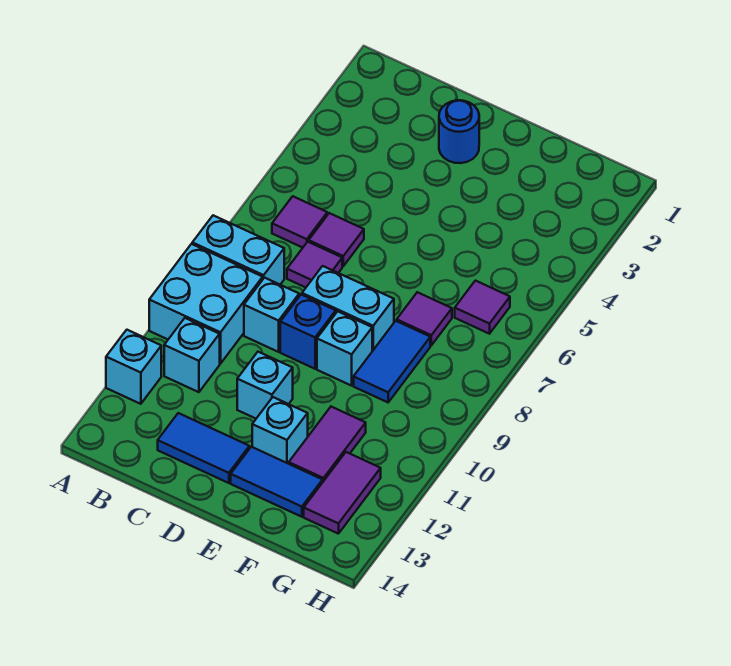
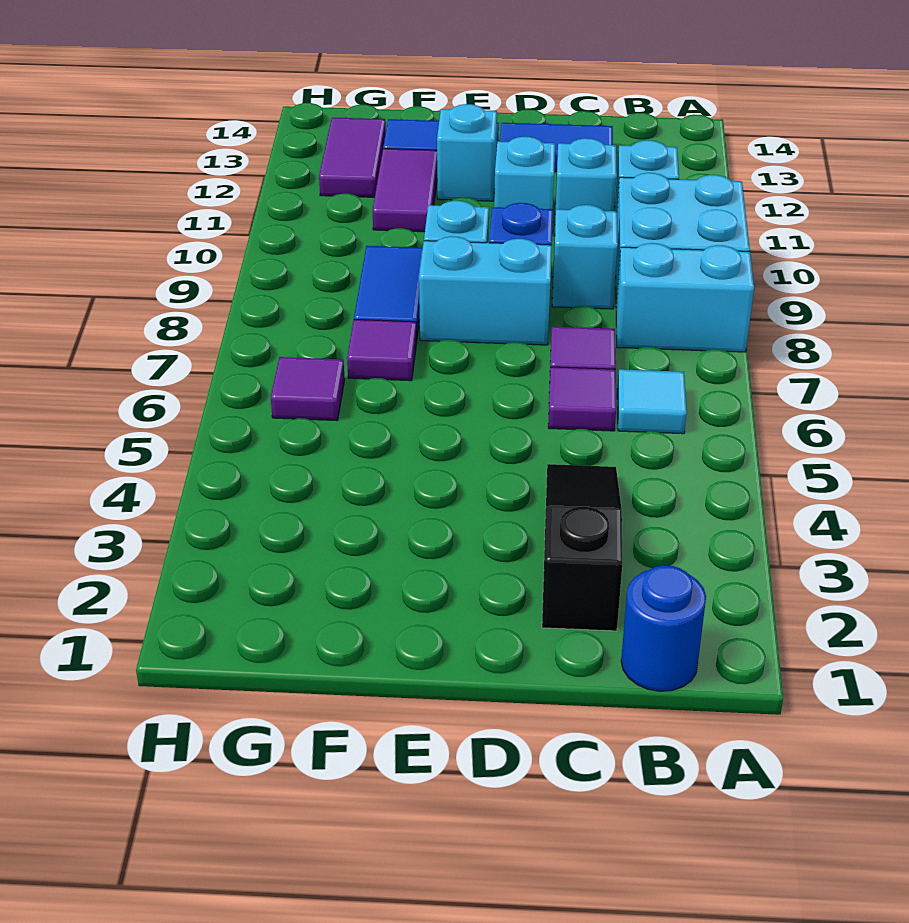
cyan 1x1 brick [106,330,161,404] -> cyan 1x1 brick moved to [554,138,617,236]
purple 1x1 tile [272,196,327,248] -> cyan 1x1 tile [617,369,687,434]
none -> black 1x3 slope [542,464,623,631]
blue 1x1 round brick [439,100,479,163] -> blue 1x1 round brick moved to [621,565,706,691]

